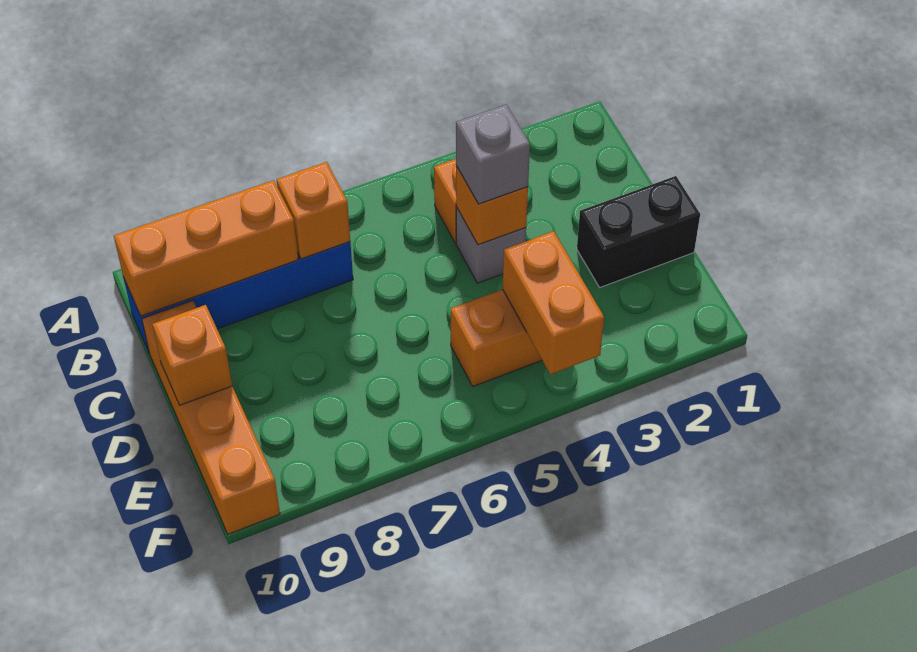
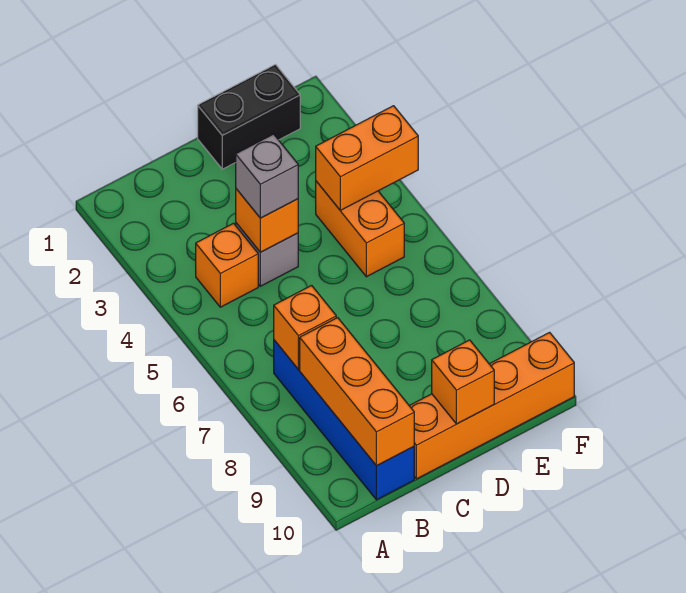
black 1x2 brick [577,176,700,287] -> black 1x2 brick turned to [198,65,300,169]

